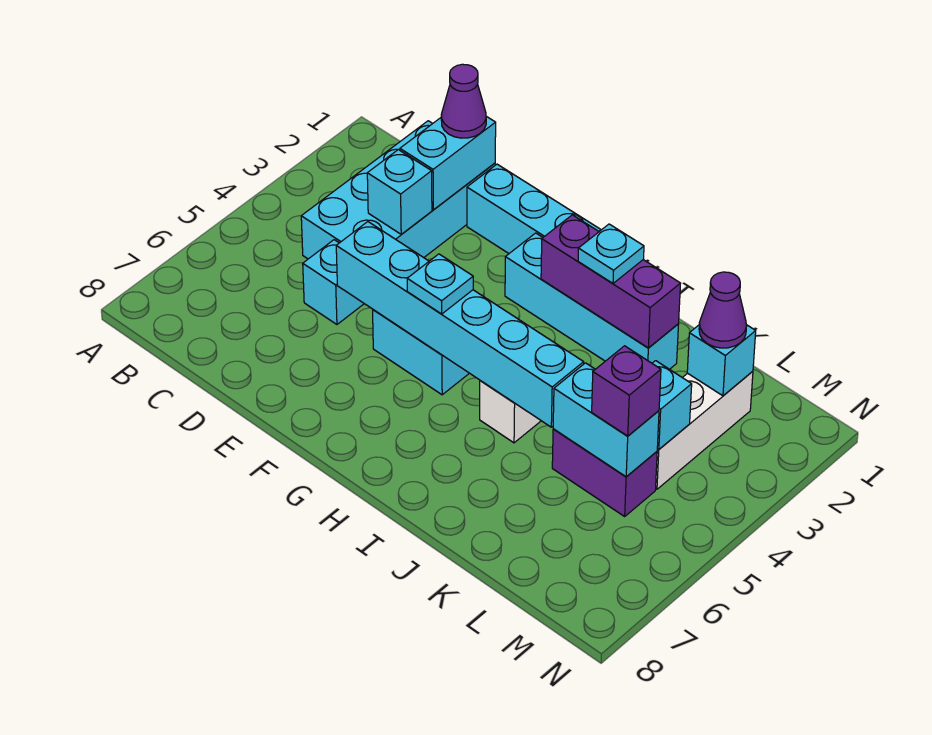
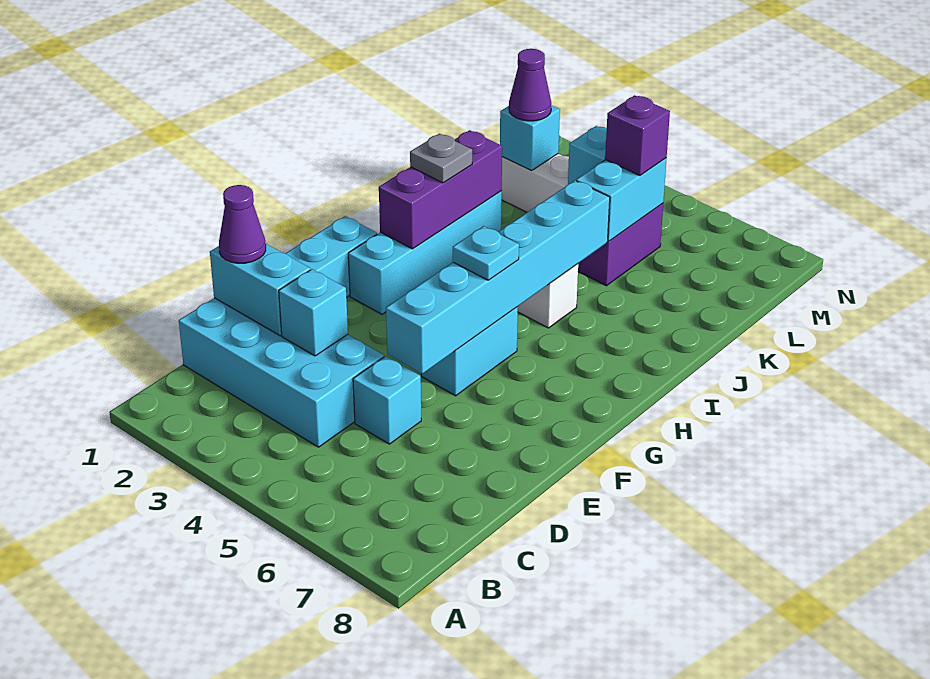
cyan 1x1 plate [578,224,644,283] -> grey 1x1 plate [410,134,472,183]

